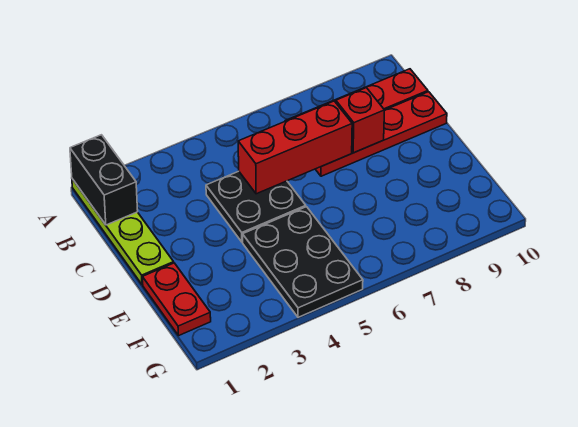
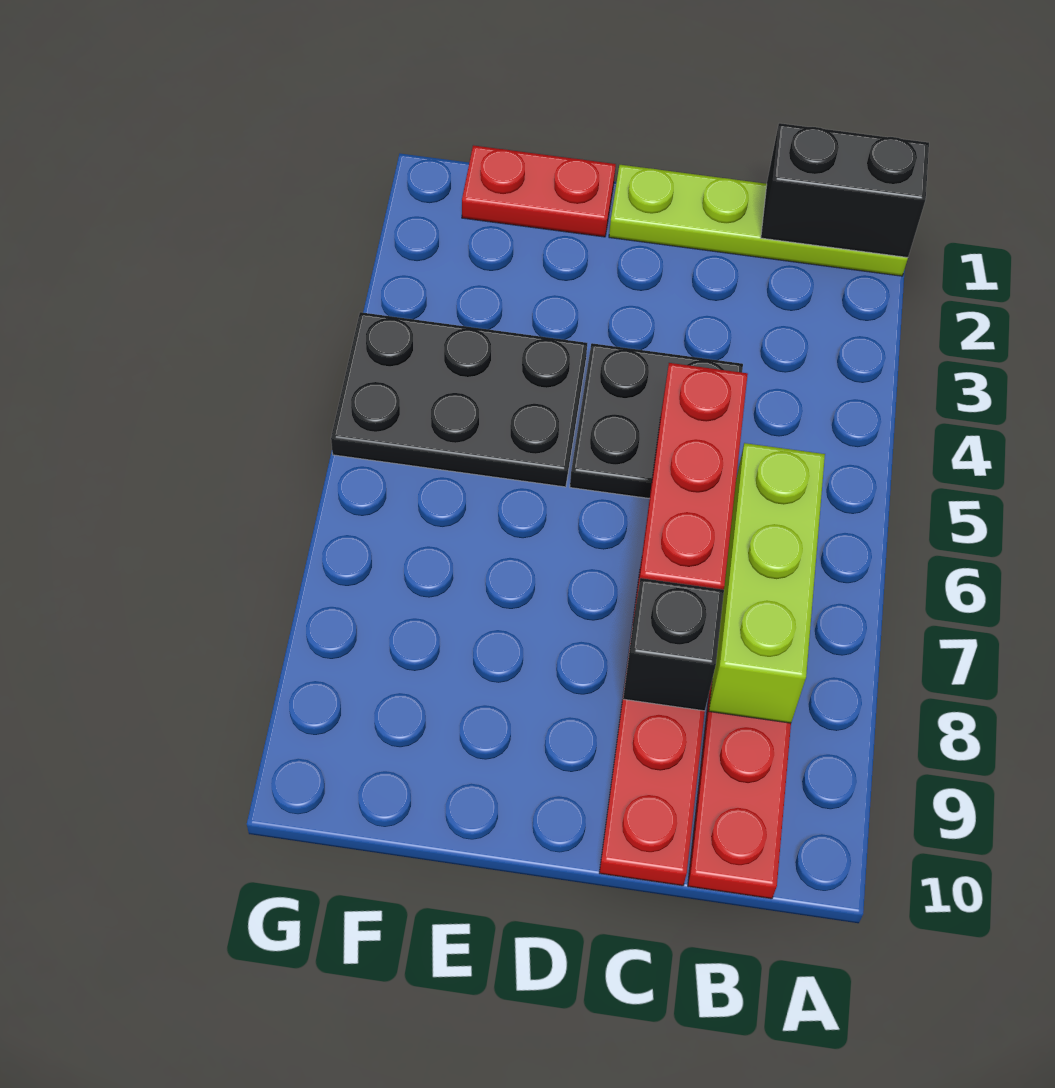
none -> lime 1x3 brick [709,443,825,723]
red 1x1 brick [336,88,384,153] -> black 1x1 brick [623,578,724,711]

